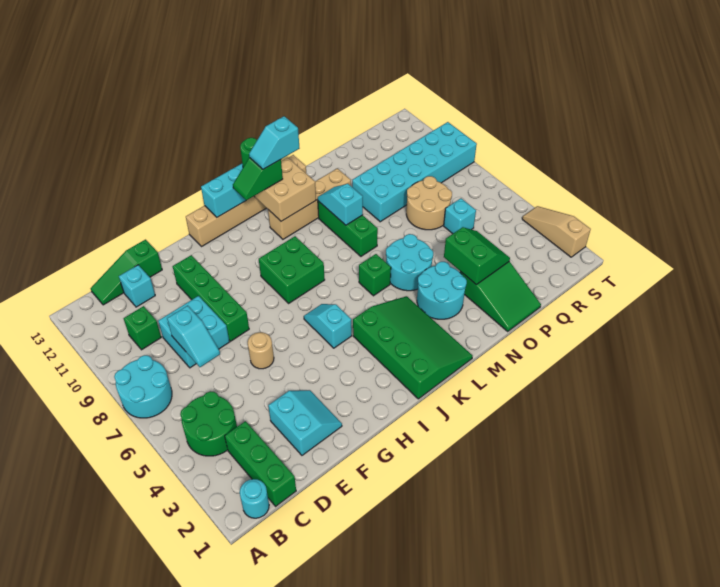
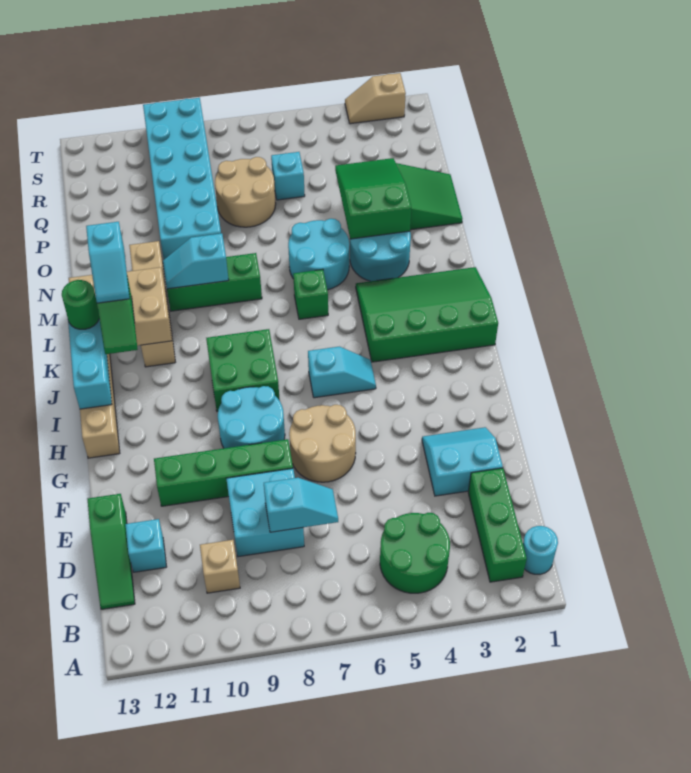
cyan 2x2 round brick [114,355,172,418] -> cyan 2x2 round brick moved to [218,386,285,448]
green 1x3 brick [225,421,296,506] -> green 1x3 brick turned to [468,468,527,582]
green 1x1 brick [124,306,161,350] -> tan 1x1 brick [200,540,240,593]
tan 1x1 round brick [248,332,274,369] -> tan 2x2 round brick [289,405,356,482]
cyan 1x2 slope [304,304,352,348] -> cyan 1x2 slope turned to [308,347,376,398]
green 2x2 slope [444,227,510,284] -> green 2x3 slope [335,158,411,239]
tan 1x3 slope [522,206,591,257] -> tan 1x2 slope [345,73,406,124]

